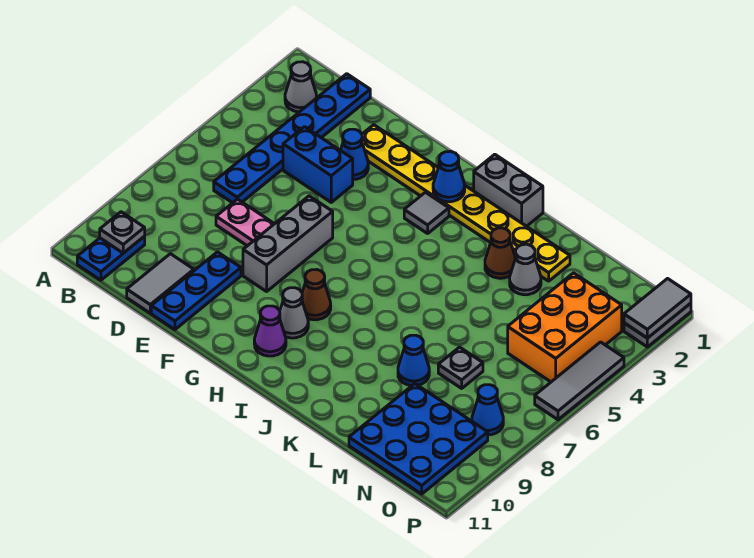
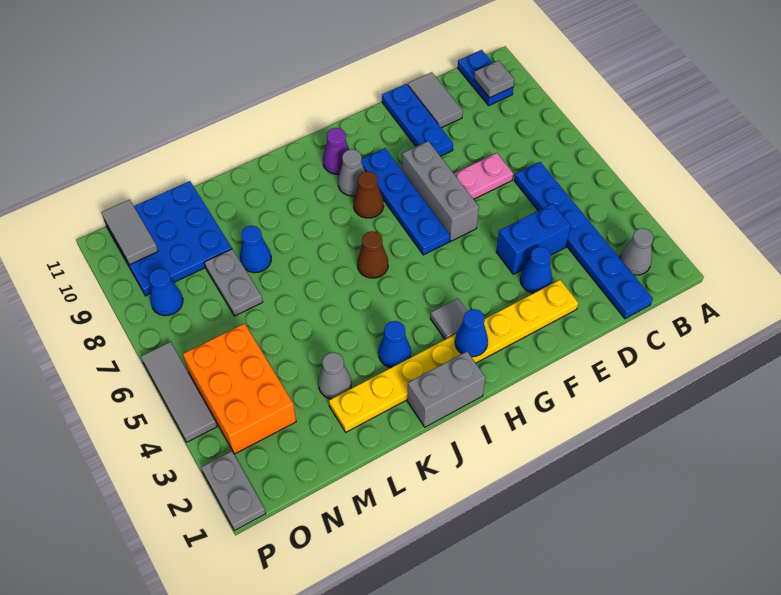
none -> blue 1x4 plate [361,148,450,255]
none -> blue 1x1 cone [378,321,411,368]
brown 1x1 cone [485,228,516,278] -> brown 1x1 cone moved to [357,231,388,278]
grey 1x1 plate [438,347,483,388] -> grey 1x2 plate [204,249,263,316]
grey 1x2 tile [624,279,691,338] -> grey 1x2 tile moved to [101,200,158,265]

